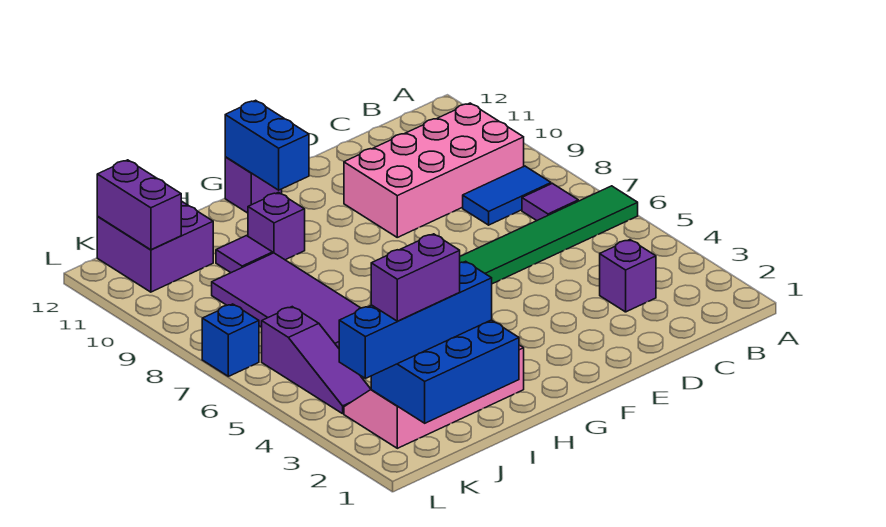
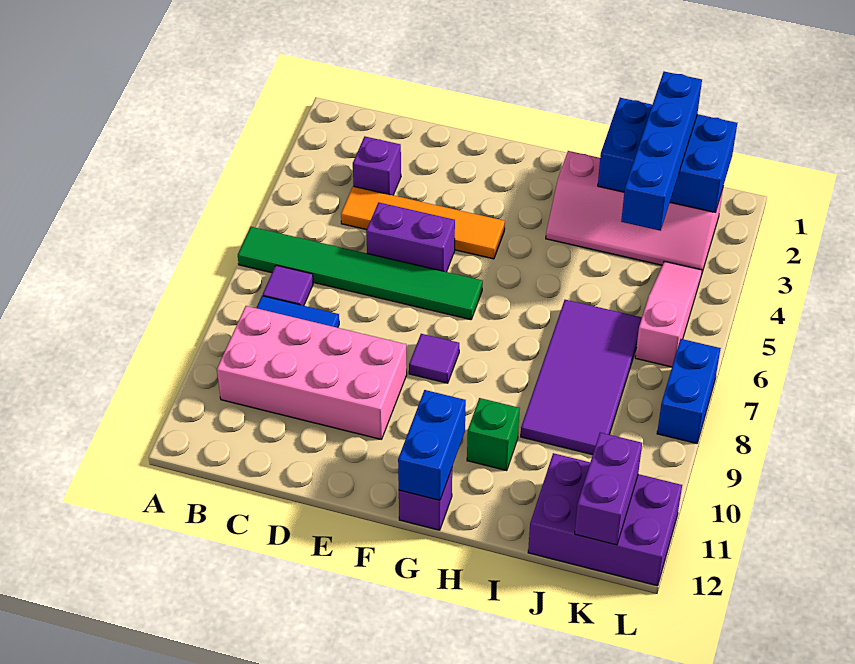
none -> orange 1x4 tile [341,186,505,259]
purple 1x1 brick [248,192,305,260] -> green 1x1 brick [467,398,520,471]
blue 1x4 brick [339,261,492,378] -> blue 1x4 brick turned to [621,72,702,231]
purple 1x1 tile [216,236,273,273] -> purple 1x1 tile moved to [409,334,459,383]
purple 1x2 brick [371,234,460,321] -> purple 1x2 brick moved to [366,202,455,272]
purple 2x2 brick [97,201,213,292] -> purple 2x3 brick [528,453,682,586]
purple 1x3 slope [262,307,371,414] -> pink 1x3 slope [635,261,702,367]
blue 1x1 brick [202,304,259,376] -> blue 1x2 brick [657,339,721,443]

